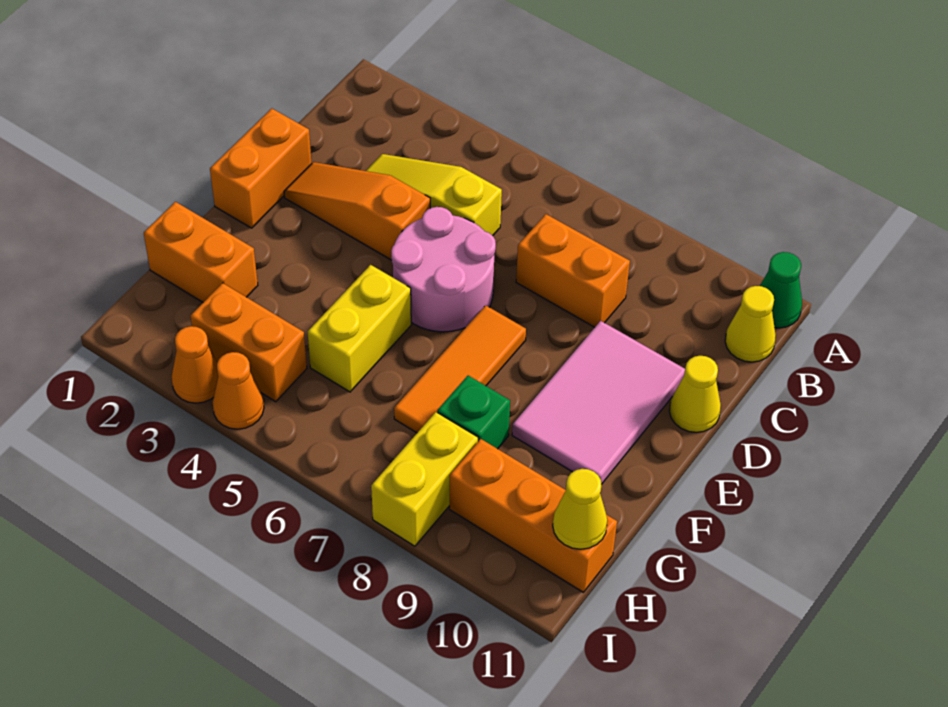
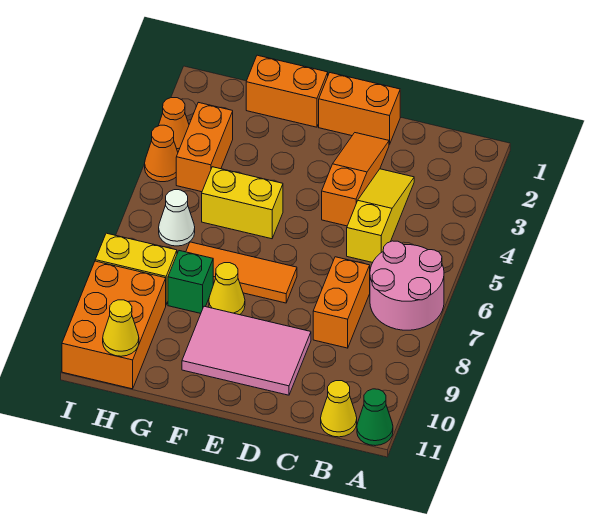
pink 2x2 round brick [391,207,496,332] -> pink 2x2 round brick moved to [370,241,444,330]
yellow 1x1 cone [669,356,721,432] -> yellow 1x1 cone moved to [209,263,245,315]
orange 1x2 brick [144,202,258,302] -> orange 1x2 brick turned to [246,55,328,127]
none -> white 1x1 cone [159,190,195,246]
orange 1x3 brick [449,439,617,592] -> orange 2x3 brick [62,261,166,389]

